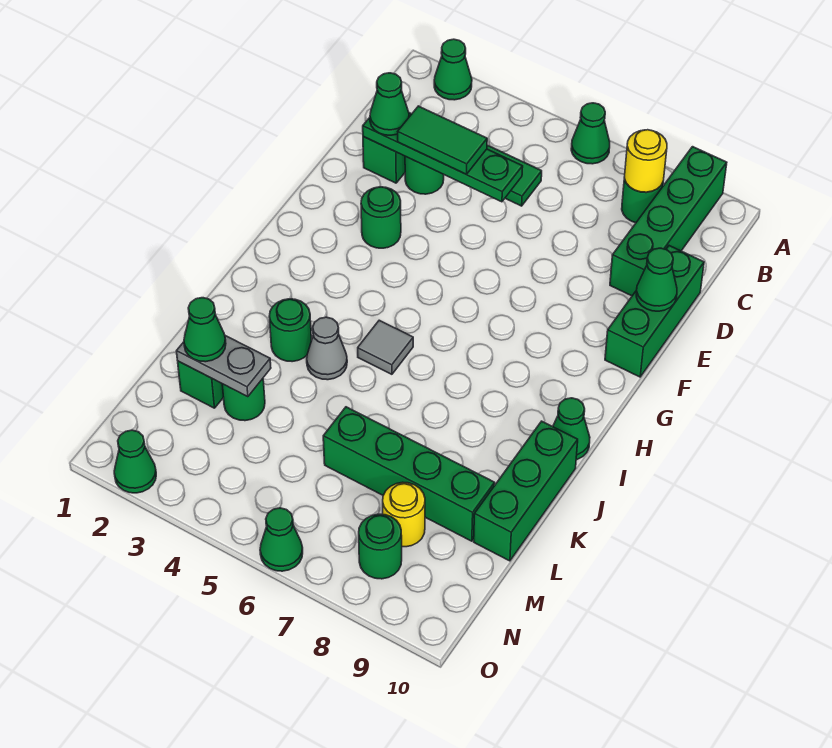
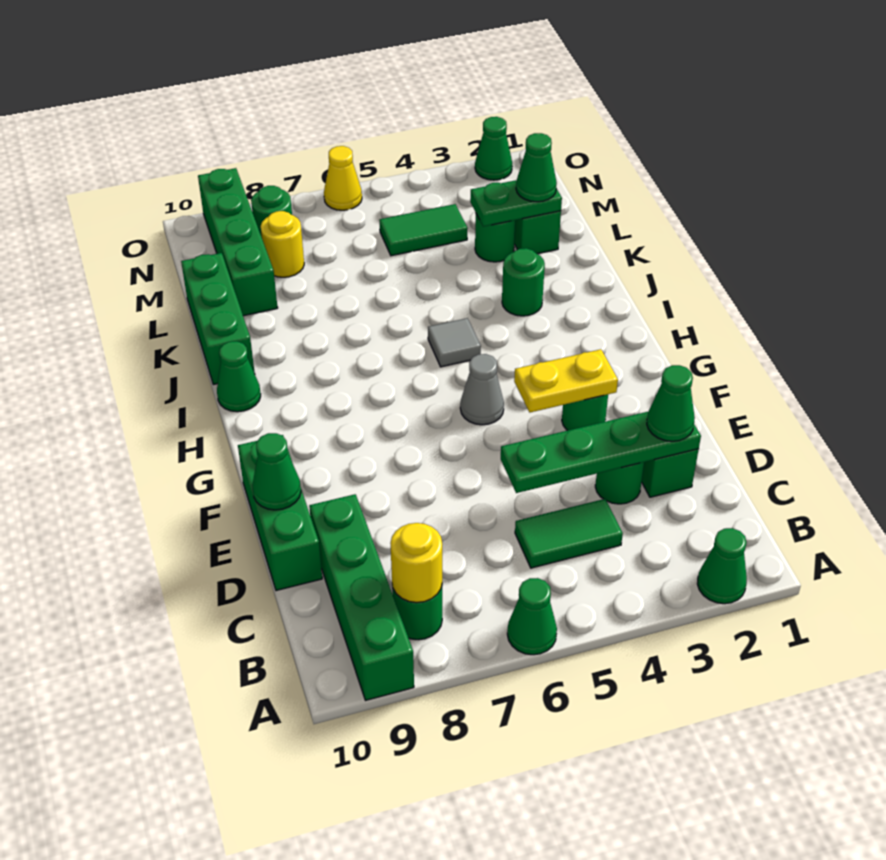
green 1x2 tile [398,106,487,174] -> green 1x2 tile moved to [379,204,468,256]
none -> yellow 1x2 plate [514,349,618,412]
grey 1x1 cone [307,317,347,380] -> grey 1x1 cone moved to [460,354,504,425]
grey 1x2 plate [176,336,271,397] -> green 1x2 plate [470,180,562,227]
green 1x4 brick [323,407,495,541] -> green 1x4 brick turned to [198,168,278,316]
green 1x1 cone [260,508,303,571] -> yellow 1x1 cone [324,146,362,210]

